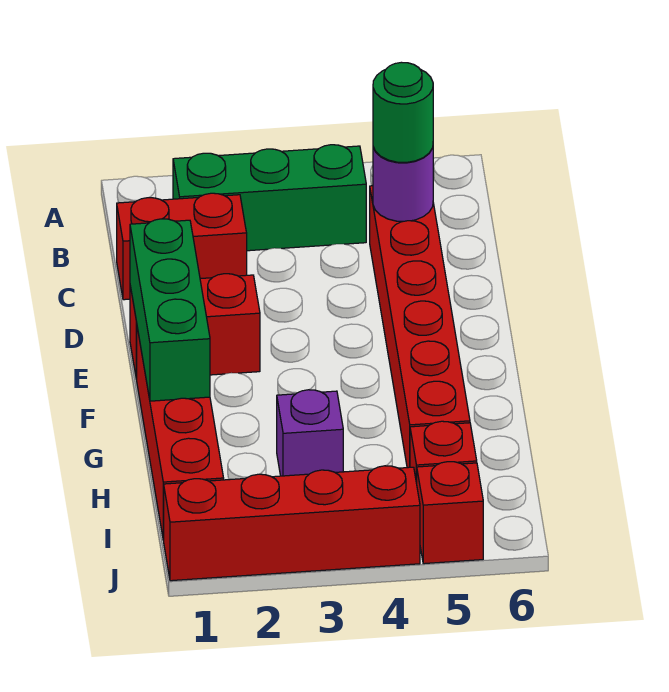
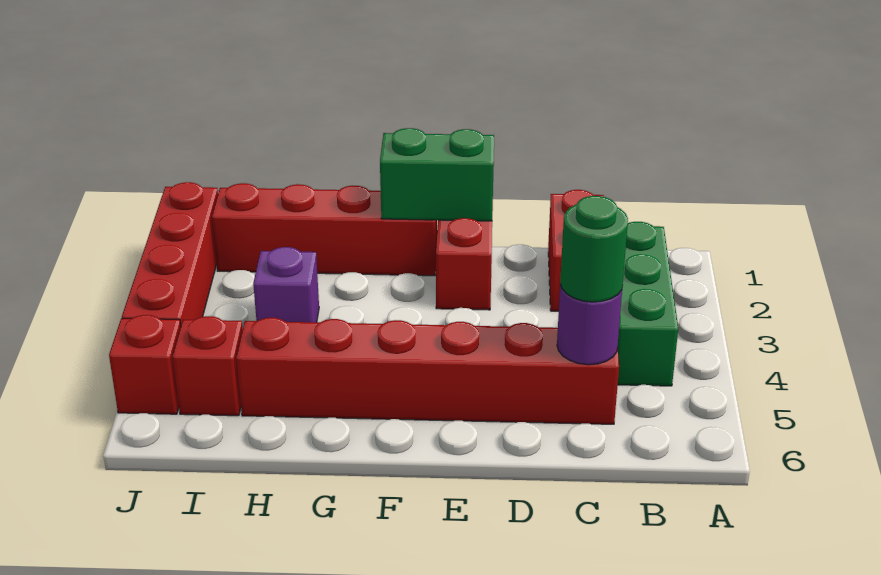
green 1x3 brick [130,219,210,401] -> green 1x2 brick [380,128,494,221]

